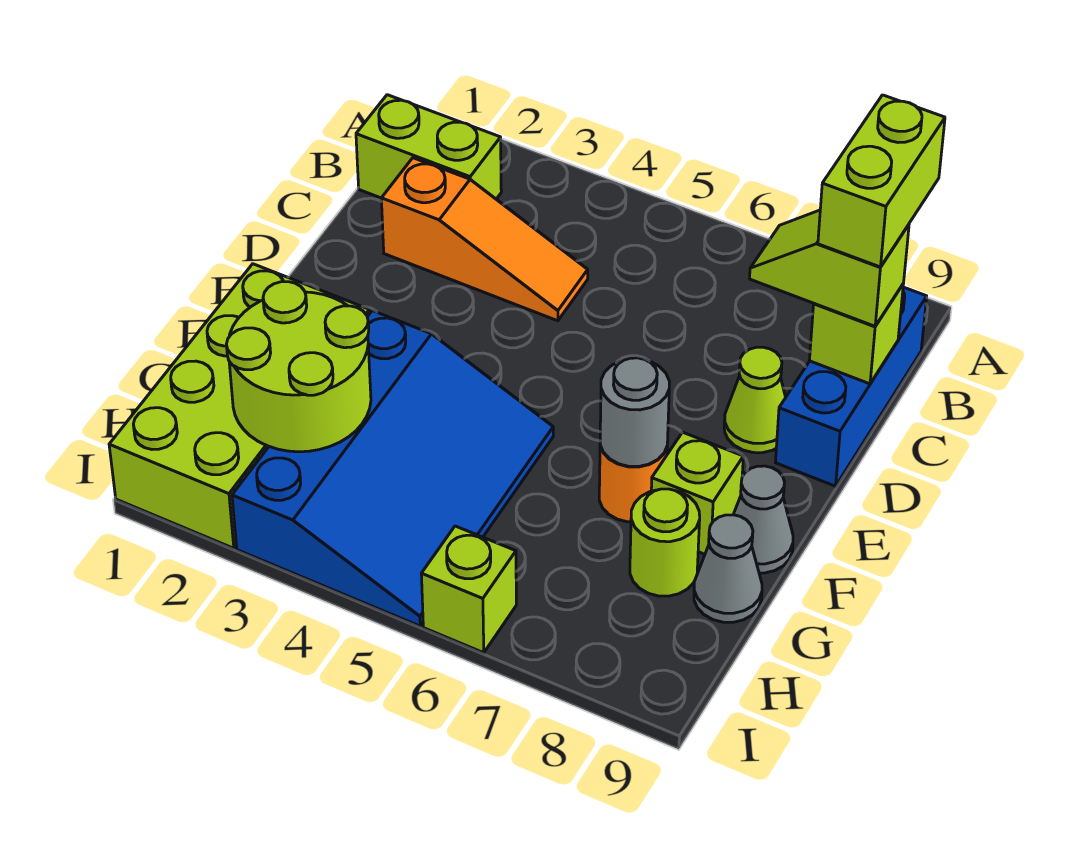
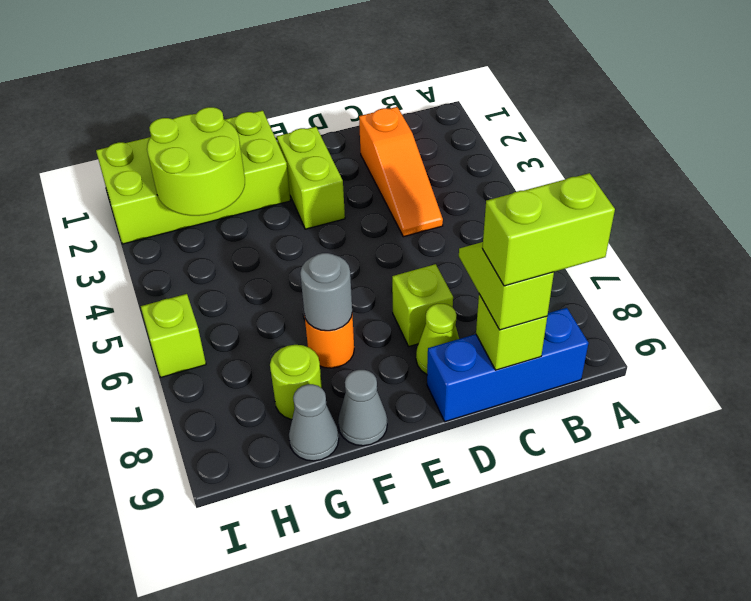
lime 1x2 brick [356,95,501,199] -> lime 1x2 brick moved to [277,127,345,229]
blue 3x4 slope [232,311,553,626] -> none
lime 1x1 brick [651,432,743,554] -> lime 1x1 brick moved to [392,264,453,346]

